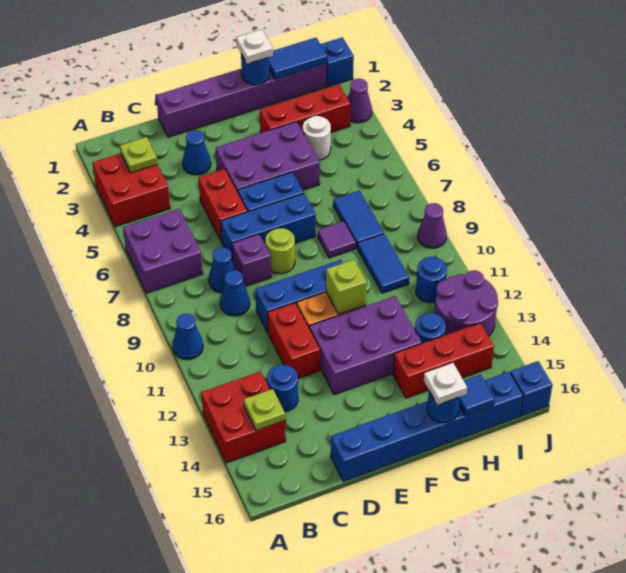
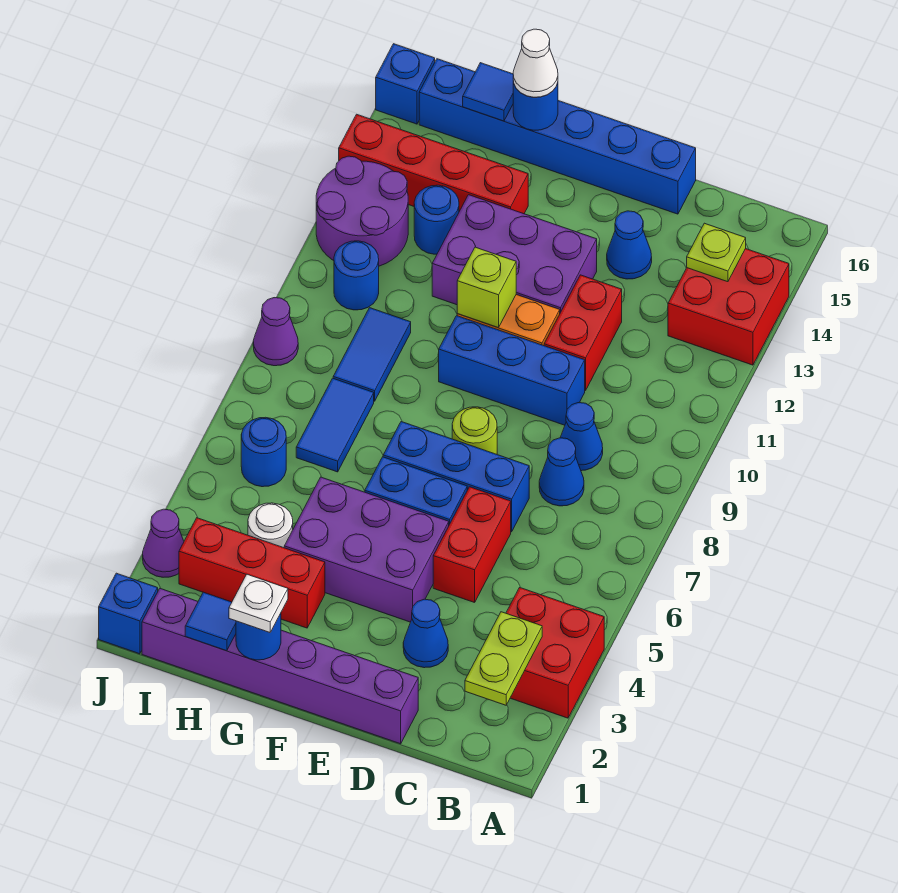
purple 2x2 brick [123,209,203,293] -> none
blue 1x1 cone [173,314,203,360] -> blue 1x1 cone moved to [607,211,652,279]
lime 1x1 plate [120,137,157,173] -> lime 1x2 plate [465,612,542,705]
blue 1x1 round brick [267,365,298,412] -> blue 1x1 round brick moved to [241,417,286,487]
purple 1x1 brick [232,234,271,286] -> none
purple 1x1 tile [318,221,356,258] -> none
red 1x3 brick [393,323,494,398] -> red 1x4 brick [339,114,528,214]
white 1x1 plate [424,363,467,405] -> white 1x1 cone [513,29,558,97]
blue 1x2 tile [269,38,327,80] -> blue 1x1 tile [185,592,236,651]

